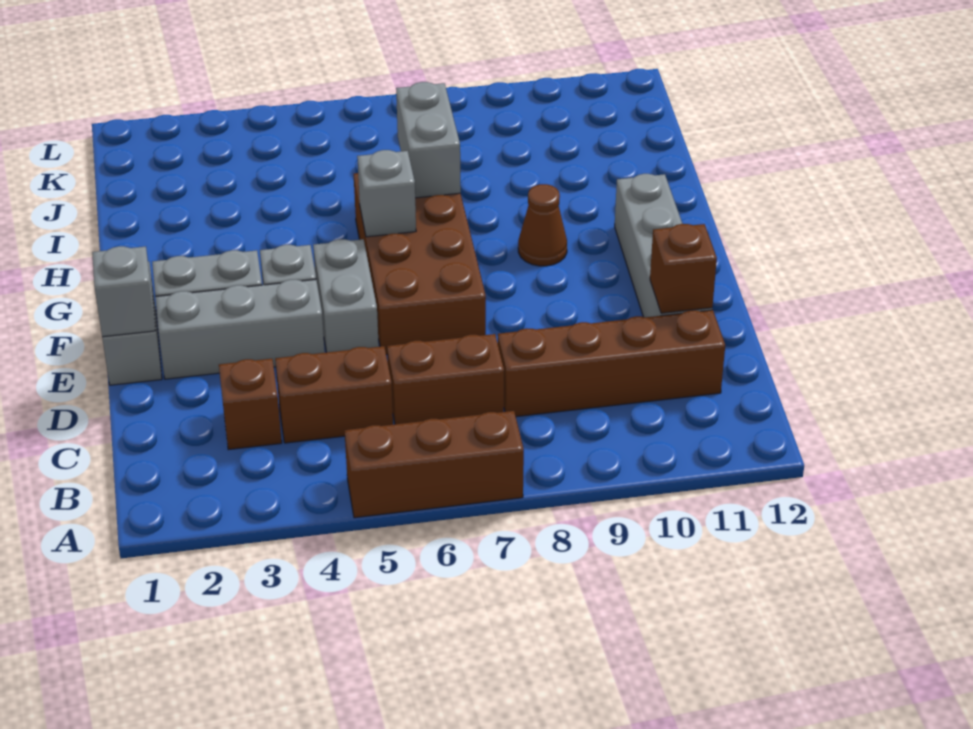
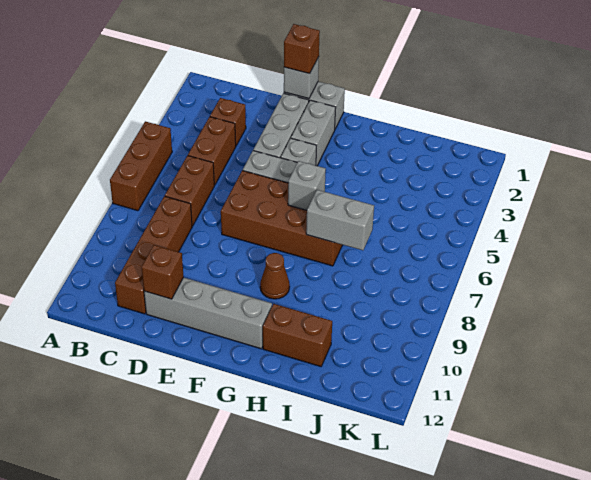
none -> brown 1x1 brick [284,24,320,74]
none -> brown 1x2 brick [263,304,332,367]

